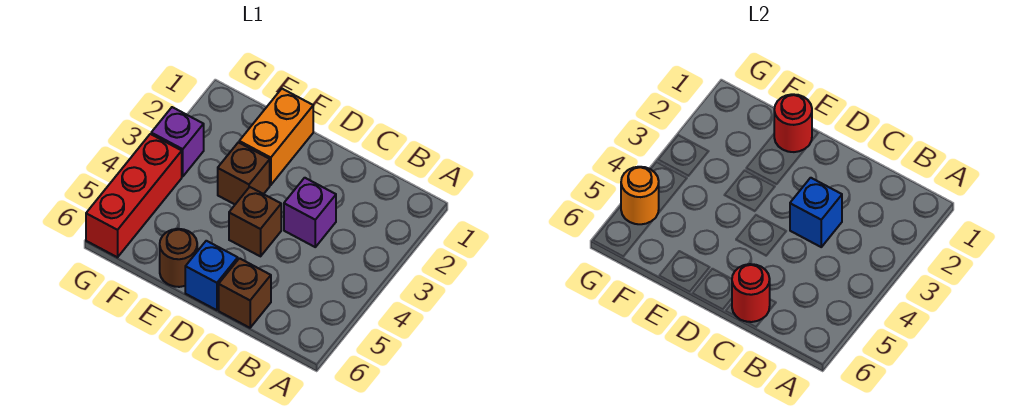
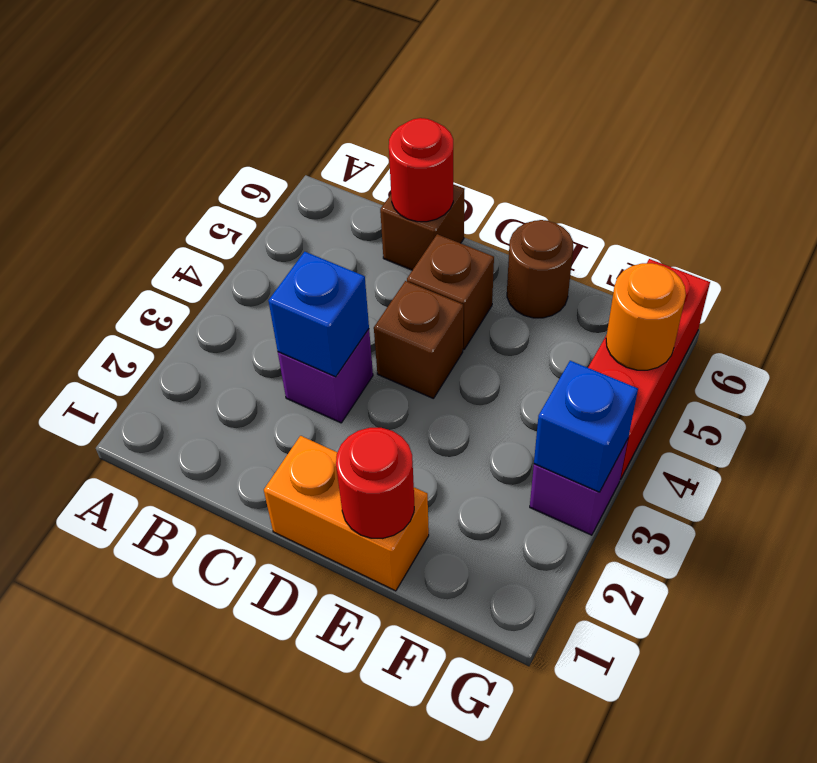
blue 1x1 brick [185,241,238,310] -> blue 1x1 brick moved to [534,361,638,492]
orange 1x2 brick [239,89,313,185] -> orange 1x2 brick turned to [264,436,429,591]
brown 1x1 brick [218,142,270,204] -> brown 1x1 brick moved to [407,234,494,350]

